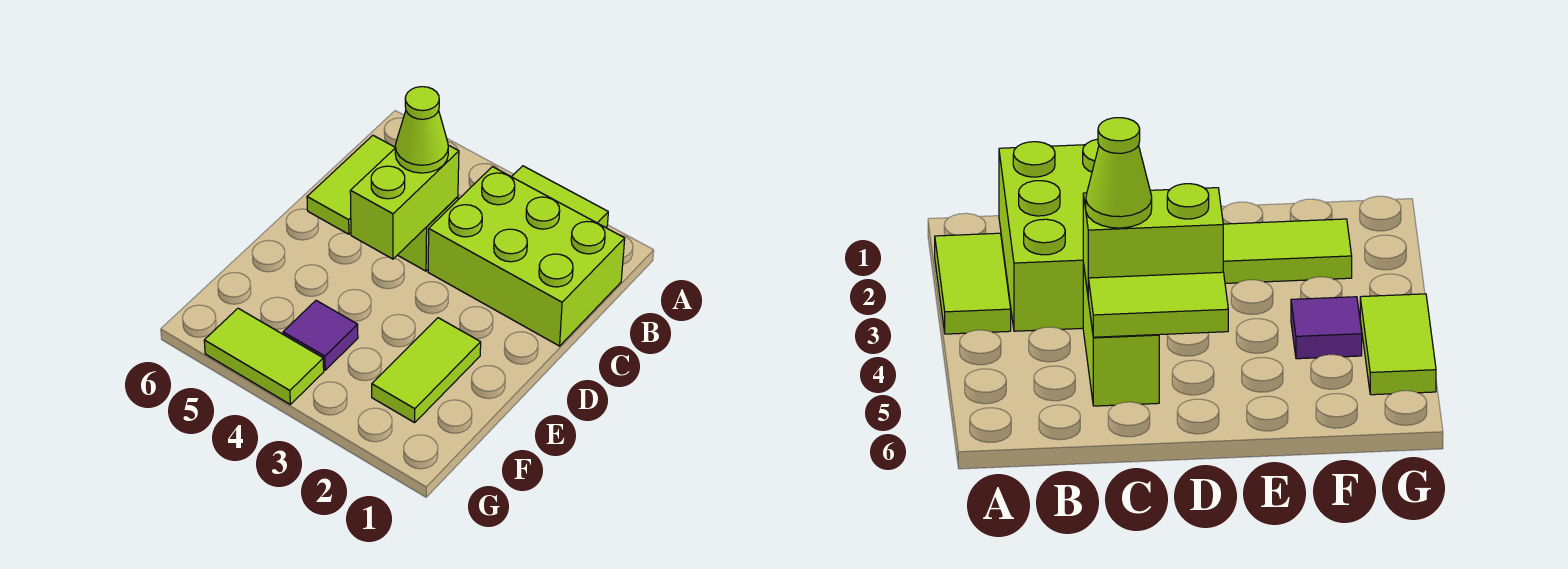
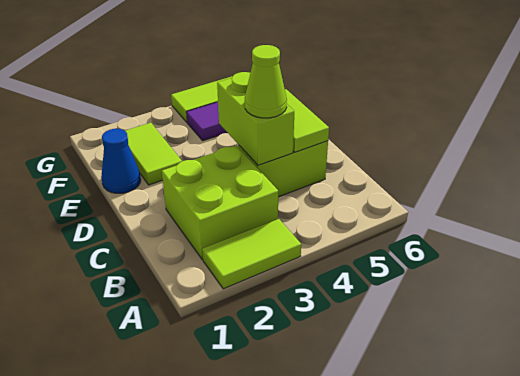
lime 2x3 brick [428,167,625,346] -> lime 2x2 brick [162,145,278,260]
none -> blue 1x1 cone [101,129,141,193]

